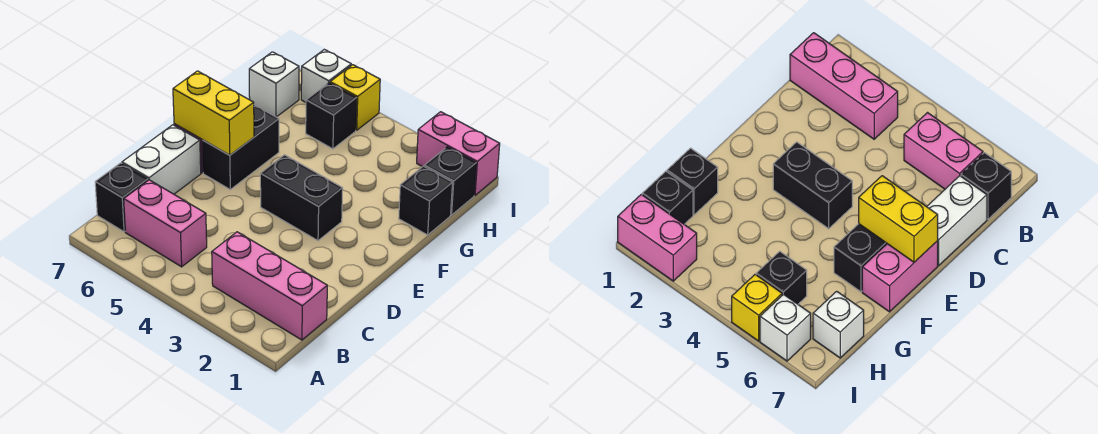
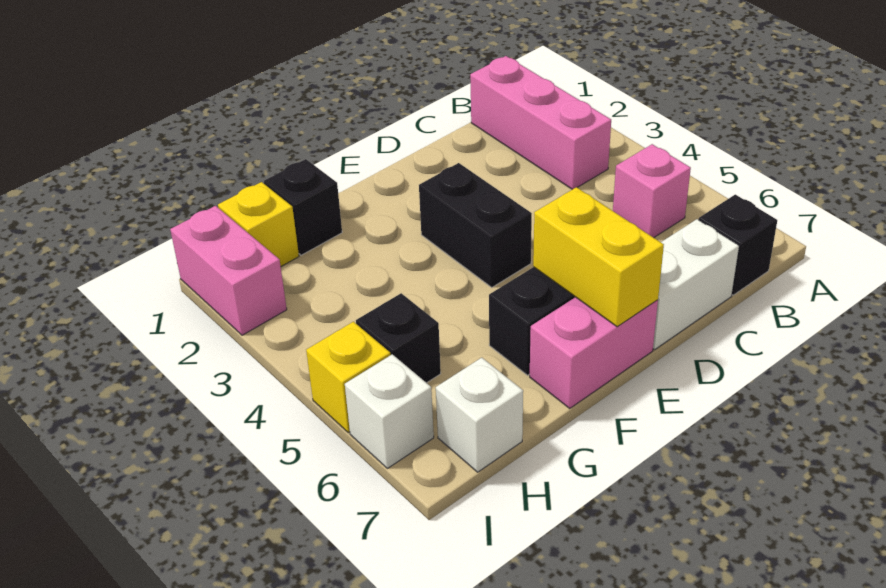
pink 1x2 brick [124,180,207,267] -> pink 1x1 brick [613,144,691,238]
black 1x1 brick [424,147,476,215] -> yellow 1x1 brick [218,182,299,266]

